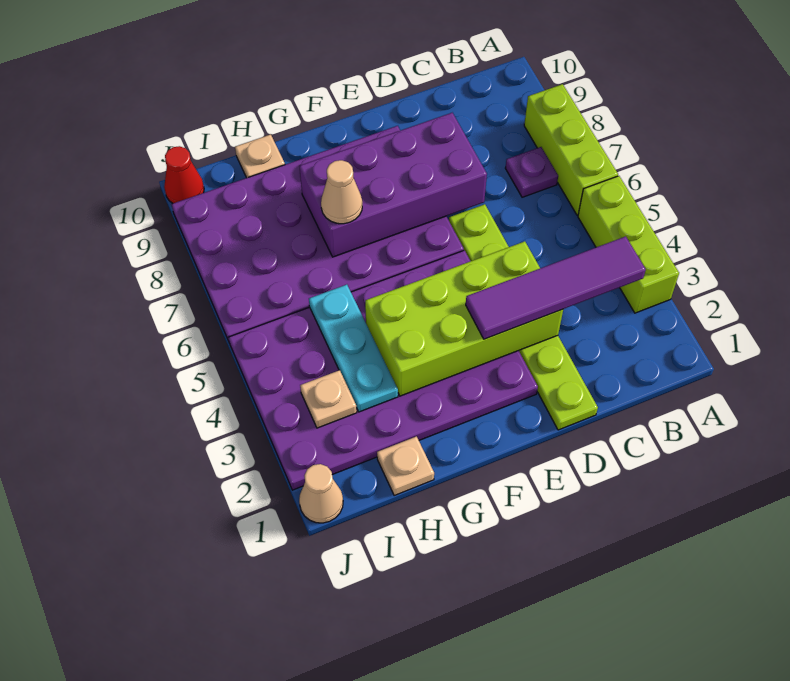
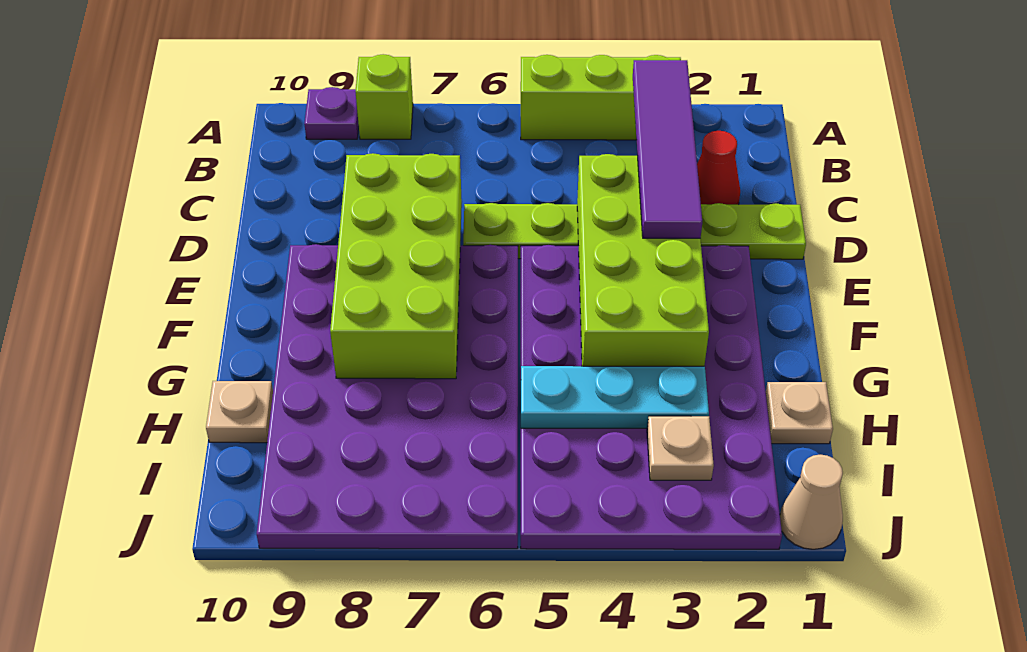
lime 1x3 brick [524,84,618,215] -> lime 1x1 brick [356,54,413,139]
purple 1x1 plate [505,147,558,197] -> purple 1x1 plate moved to [304,87,359,139]
purple 2x4 brick [299,113,487,257] -> lime 2x4 brick [330,153,462,379]
tan 1x1 cone [321,160,362,224] -> none
red 1x1 cone [164,146,204,203] -> red 1x1 cone moved to [697,131,740,205]

